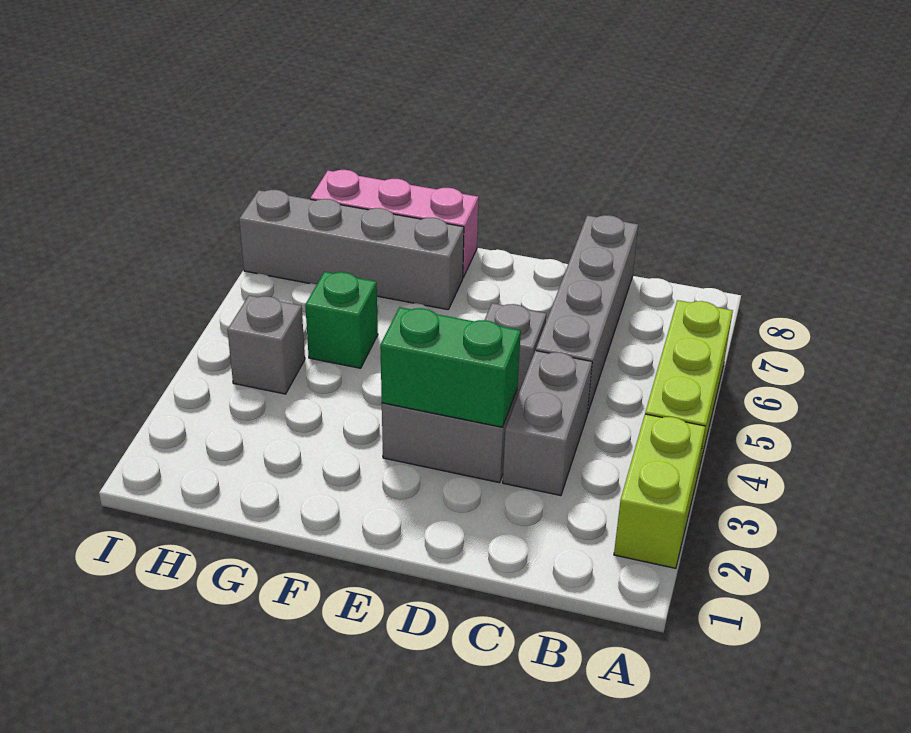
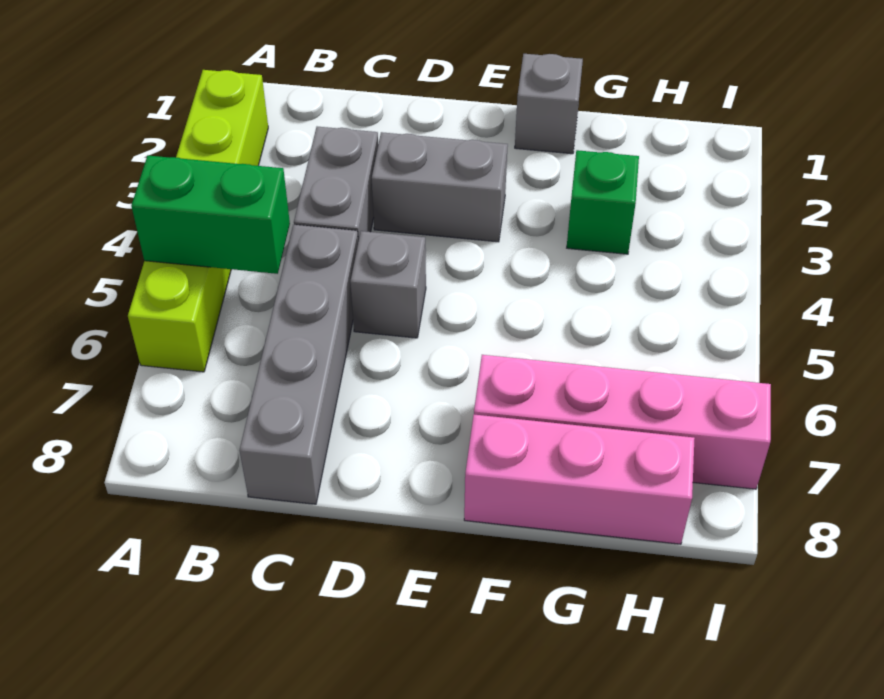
green 1x2 brick [380,307,521,427] -> green 1x2 brick moved to [131,156,290,274]
grey 1x4 brick [239,190,464,310] -> pink 1x4 brick [474,355,771,489]
green 1x1 brick [305,272,378,368] -> green 1x1 brick moved to [567,150,639,254]
grey 1x1 brick [227,296,305,394] -> grey 1x1 brick moved to [515,54,583,154]

